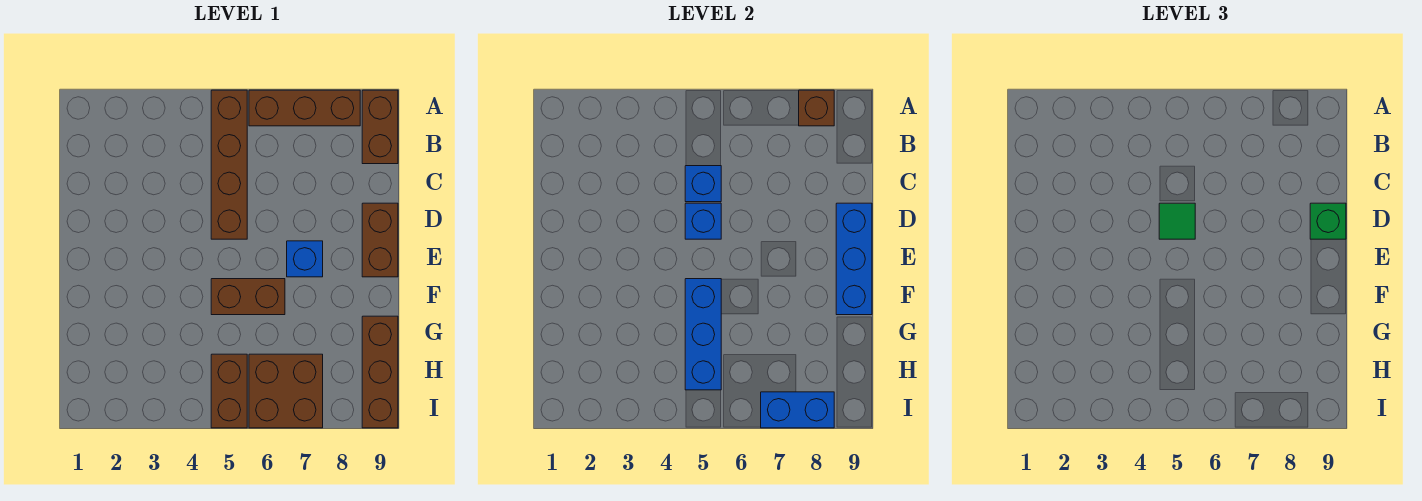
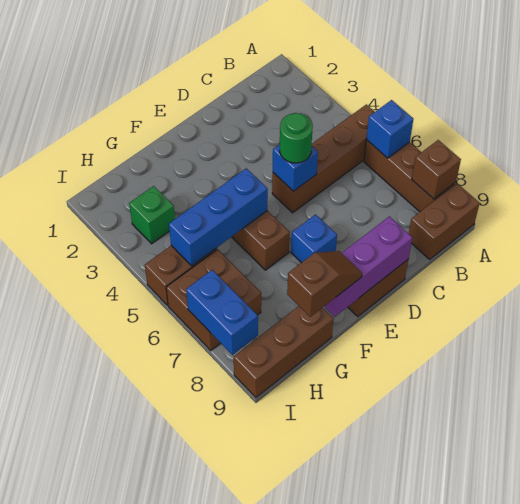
blue 1x1 brick [685,166,721,202] -> blue 1x1 brick moved to [366,100,413,158]
green 1x1 tile [1159,203,1195,239] -> green 1x1 round brick [280,113,313,163]
blue 1x3 brick [836,203,872,315] -> purple 1x3 brick [324,216,412,317]
green 1x1 brick [1310,203,1346,239] -> green 1x1 brick moved to [129,186,175,244]
none -> brown 1x2 slope [287,251,362,317]

